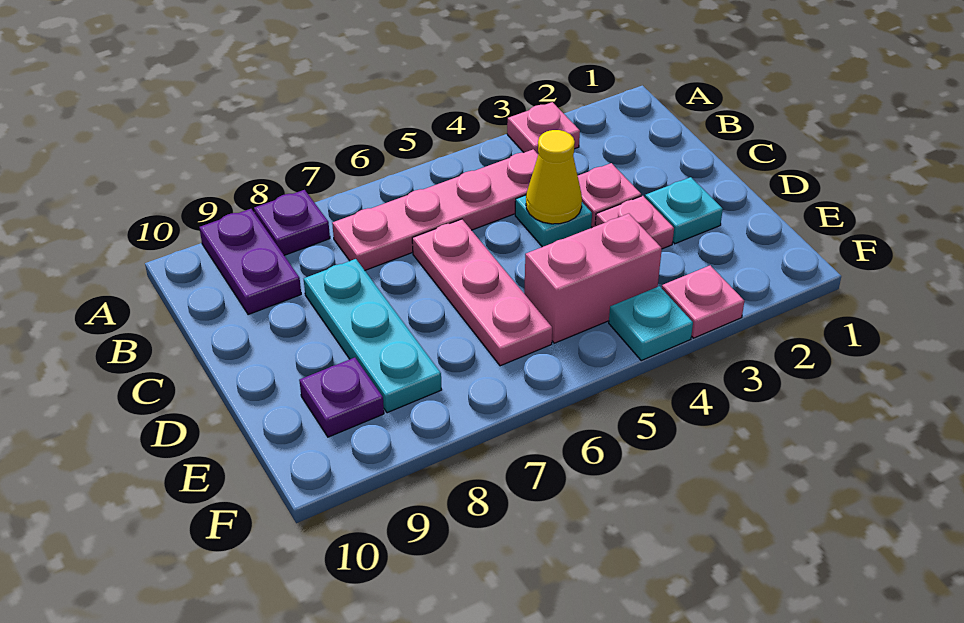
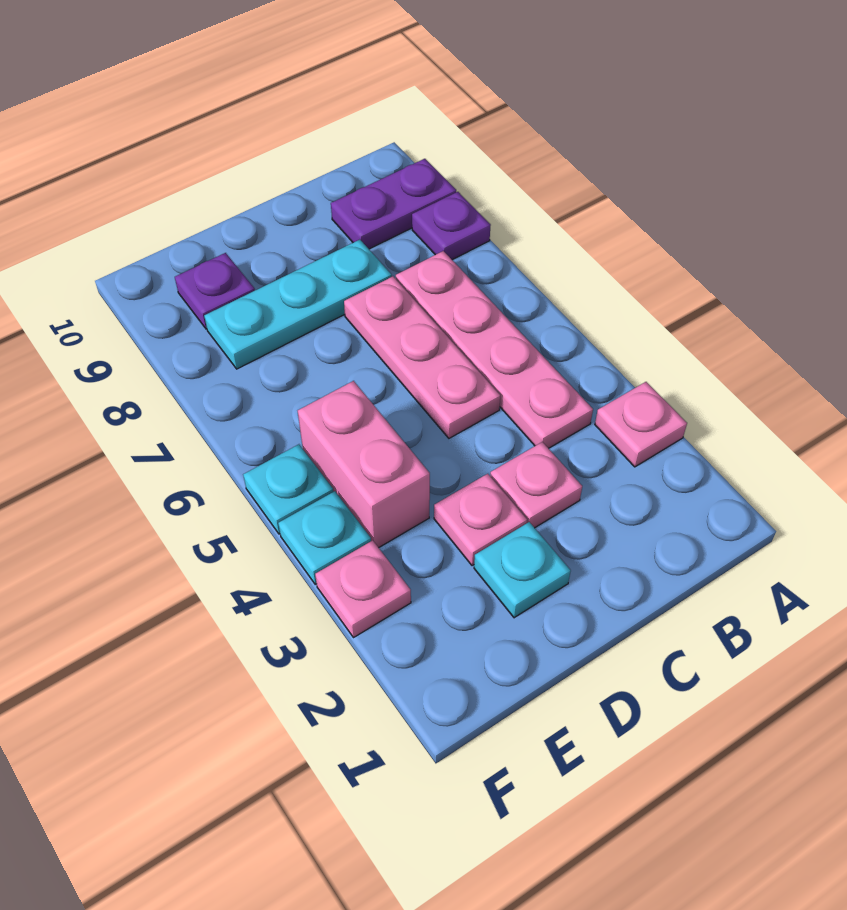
cyan 1x1 plate [515,195,592,247] -> cyan 1x1 plate moved to [243,444,334,534]
yellow 1x1 cone [526,130,582,224] -> none
pink 1x3 plate [412,219,552,366] -> pink 1x3 plate turned to [344,276,500,438]

